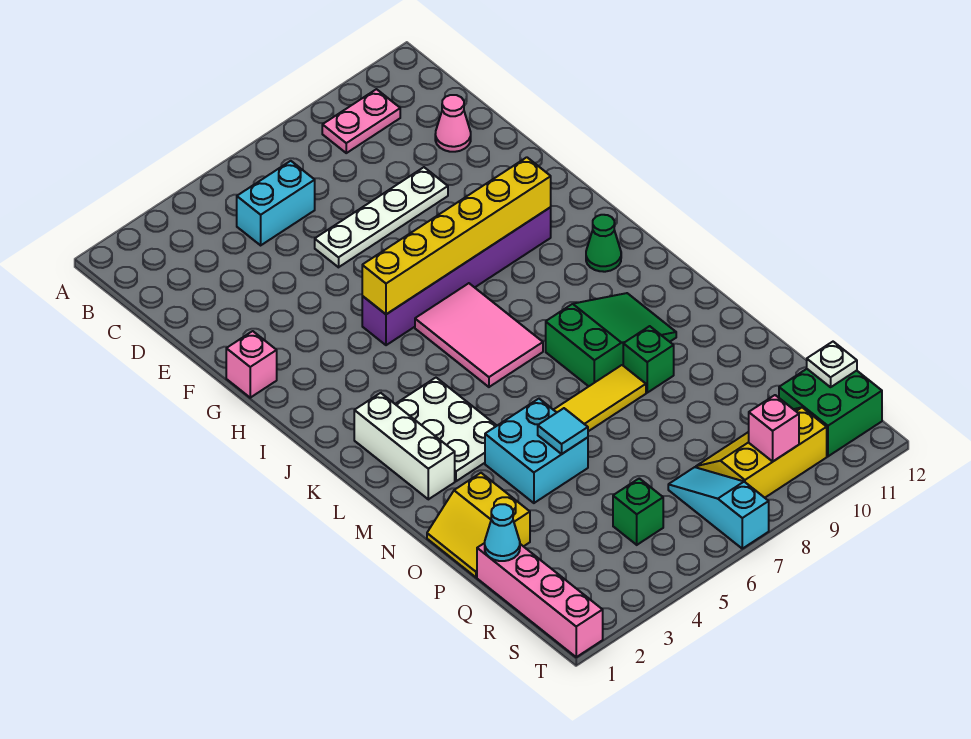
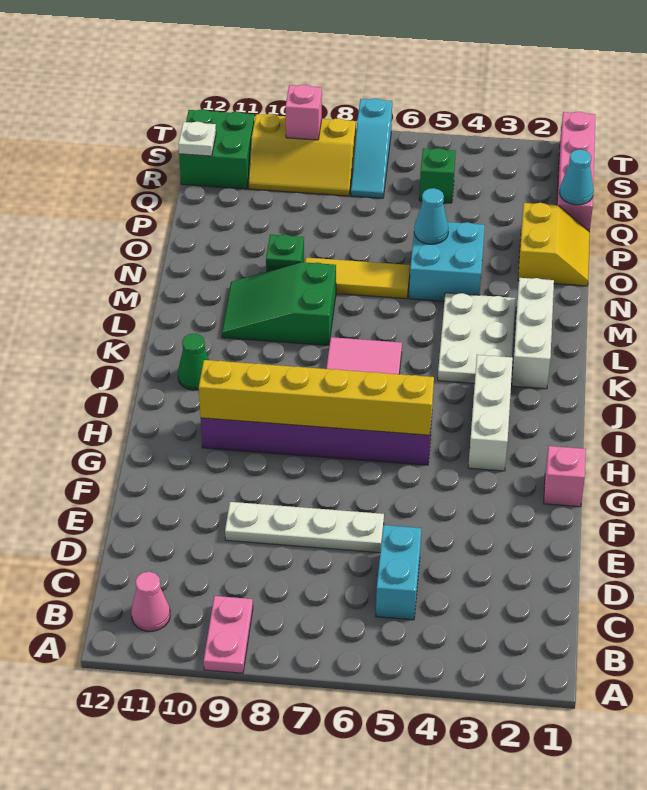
pink 1x2 plate [322,89,400,153] -> pink 1x2 plate turned to [204,596,253,673]
cyan 1x2 brick [237,161,315,245] -> cyan 1x2 brick turned to [376,525,421,620]
pink 1x1 cone [435,95,471,152] -> pink 1x1 cone moved to [131,572,170,631]
none -> white 1x3 brick [468,355,513,471]
cyan 1x1 tile [538,408,588,454] -> cyan 1x1 cone [414,188,448,244]

